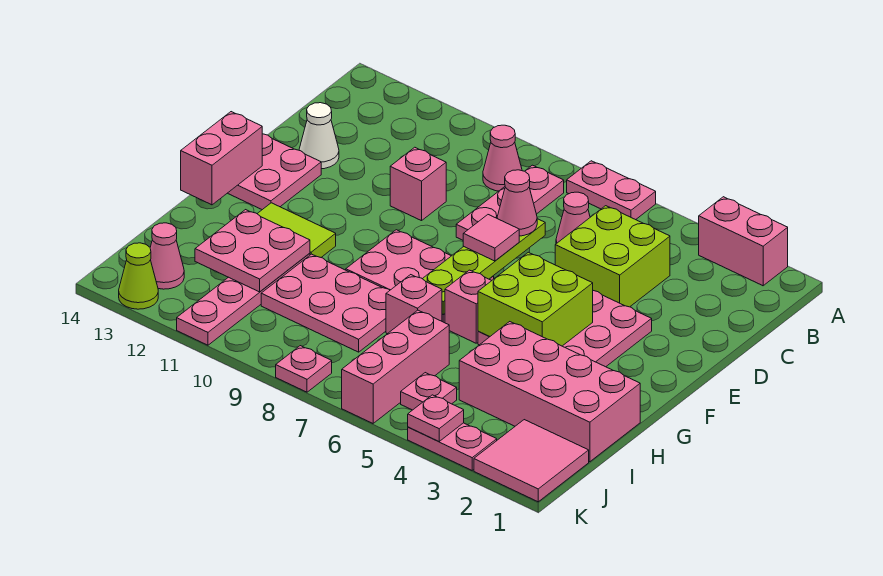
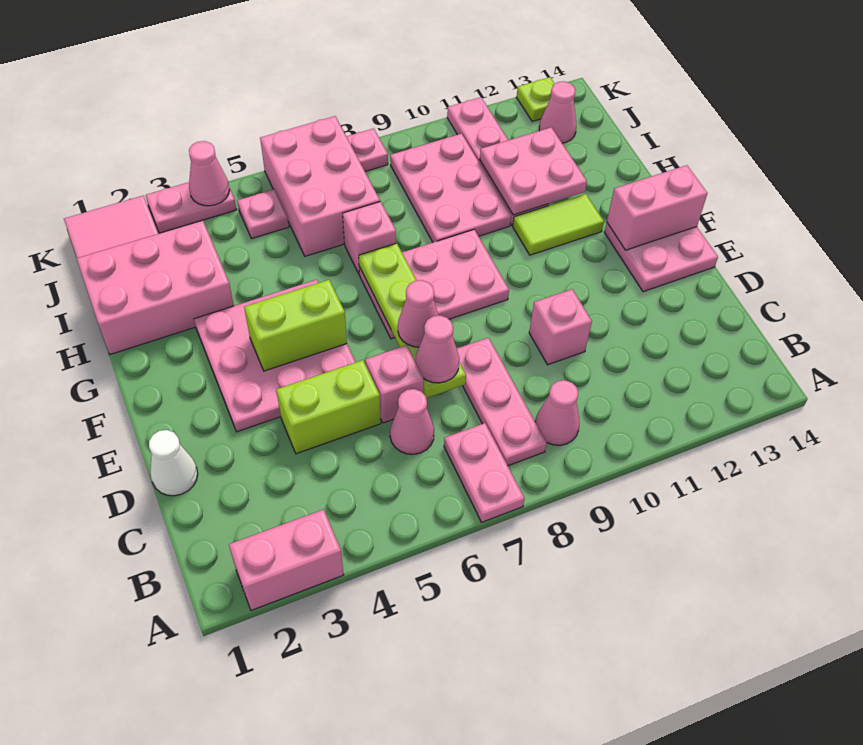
pink 1x2 plate [567,161,656,220] -> pink 1x2 plate turned to [444,423,524,522]
lime 2x2 brick [555,206,670,307] -> lime 1x2 brick [276,360,381,454]
white 1x1 cone [299,103,339,169] -> white 1x1 cone moved to [149,430,198,496]
pink 1x1 tile [463,215,519,261] -> pink 1x1 cone [398,280,439,347]
lime 2x2 brick [478,252,593,346] -> lime 1x2 brick [244,280,347,371]
pink 1x2 brick [181,112,262,205] -> pink 1x2 brick turned to [607,165,707,250]
pink 1x1 brick [445,270,492,343] -> pink 1x1 brick moved to [365,346,424,423]
pink 2x4 brick [459,322,640,462] -> pink 2x3 brick [76,221,234,354]
pink 2x3 plate [261,254,390,352] -> pink 2x3 plate turned to [390,134,511,242]
pink 1x3 brick [342,310,449,423] -> pink 2x3 brick [260,116,380,256]
pink 1x1 plate [408,395,464,442] -> pink 1x1 cone [189,141,229,206]
lime 1x1 cone [119,243,158,309] -> lime 1x1 plate [517,77,555,121]

